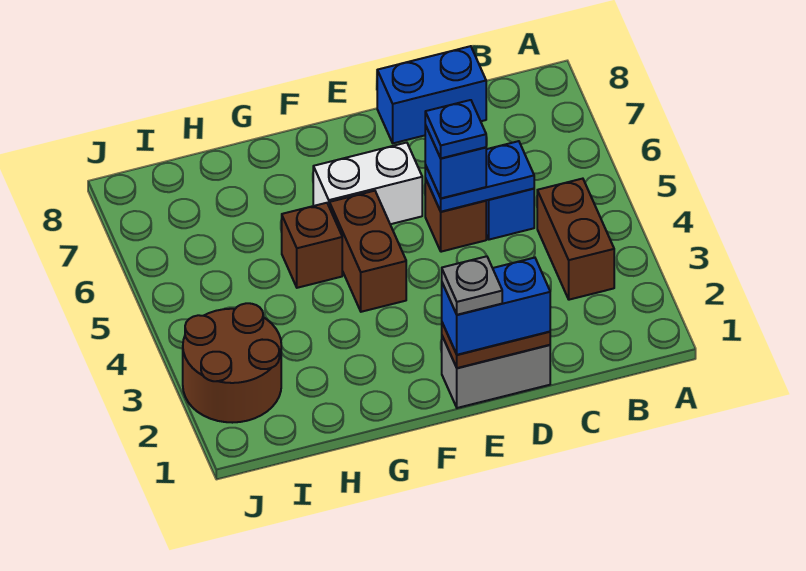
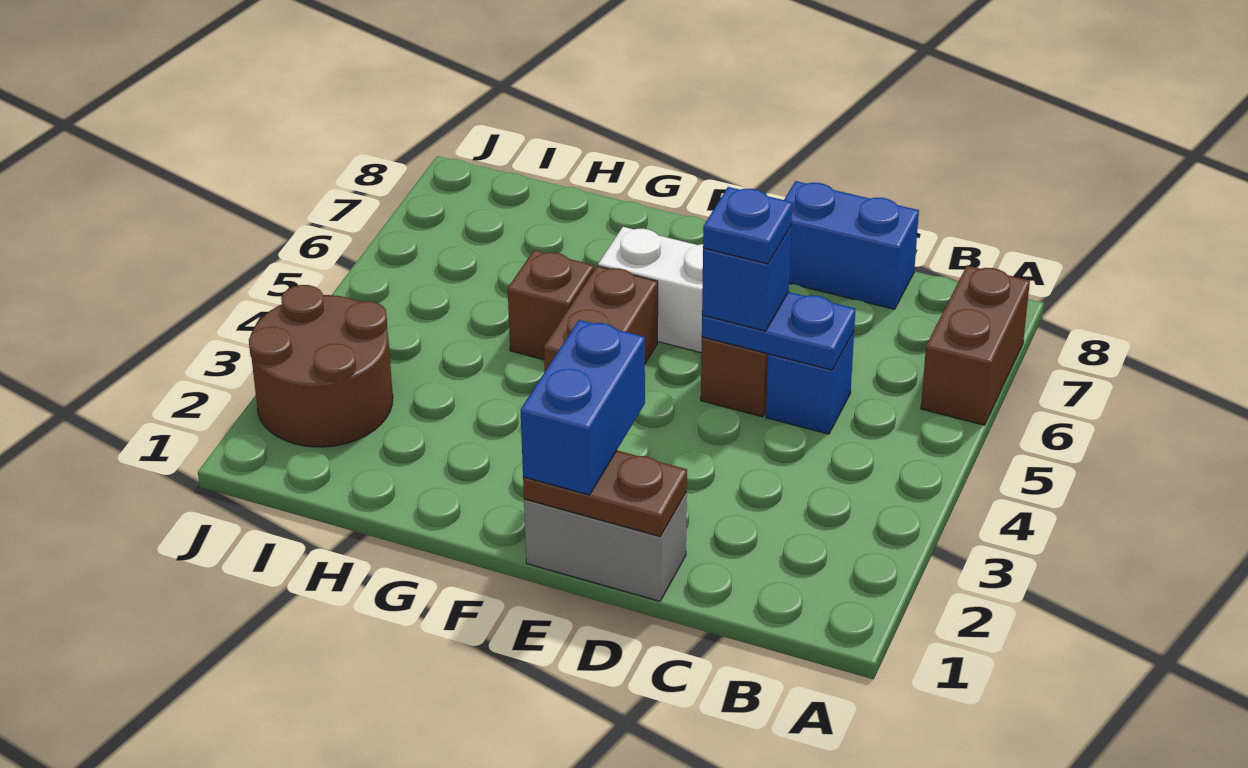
brown 1x2 brick [537,179,614,300] -> brown 1x2 brick moved to [921,266,1030,425]
blue 1x2 brick [442,258,550,355] -> blue 1x2 brick turned to [520,320,645,495]
grey 1x1 plate [442,256,502,315] -> none

